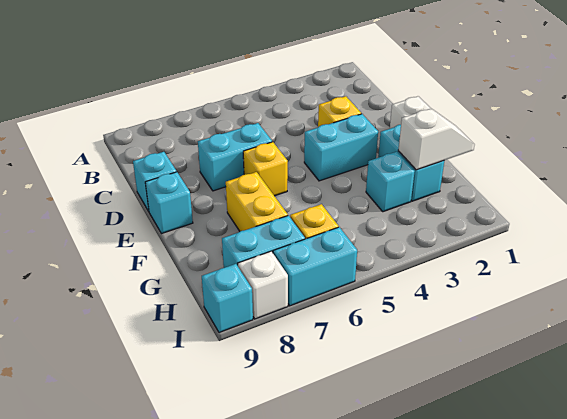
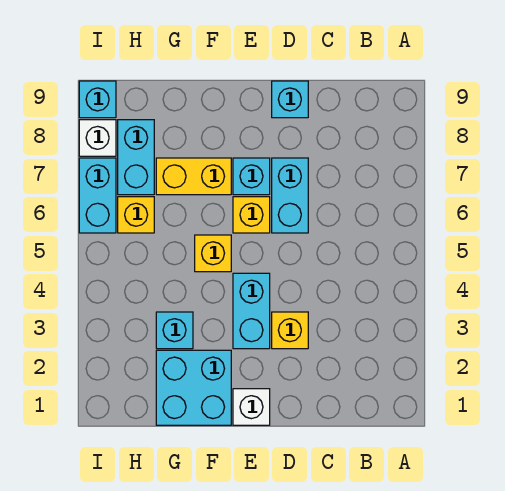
cyan 1x1 brick [145,172,193,234] -> cyan 1x1 brick moved to [233,158,270,195]
cyan 1x2 brick [378,125,444,201] -> cyan 2x2 brick [156,350,231,425]
none -> yellow 1x1 brick [195,235,231,272]
white 1x2 slope [398,109,475,170] -> none

